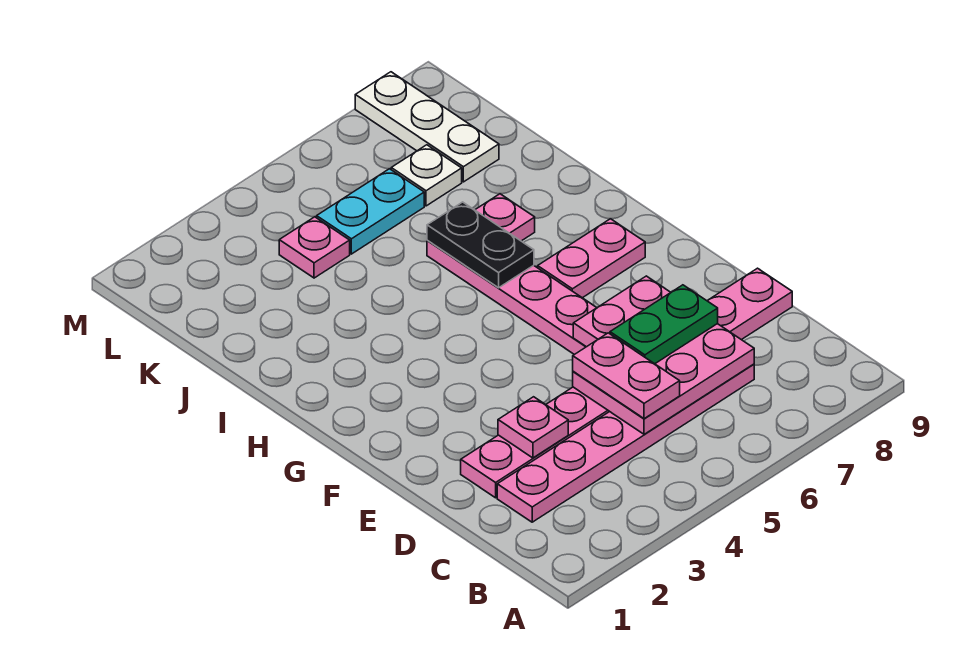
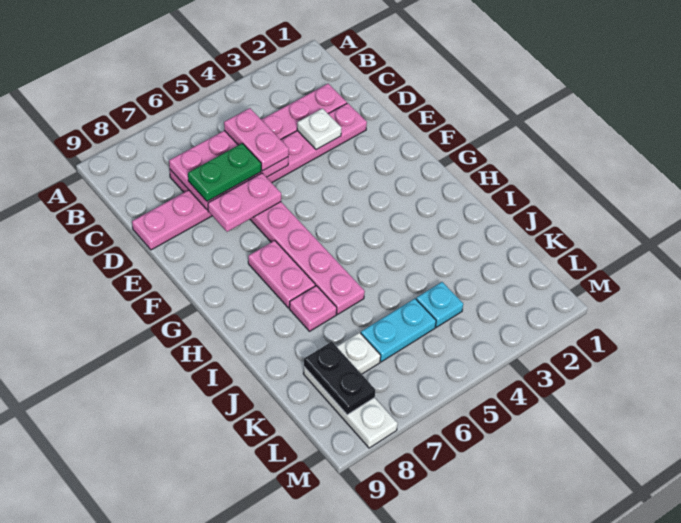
pink 1x1 plate [498,397,568,458] -> white 1x1 plate [297,108,341,150]
pink 1x2 plate [538,219,645,298] -> pink 1x2 plate turned to [248,241,315,308]
black 1x2 plate [427,202,534,288] -> black 1x2 plate moved to [304,342,375,415]
pink 1x1 plate [279,217,350,278] -> cyan 1x1 plate [416,282,463,327]

